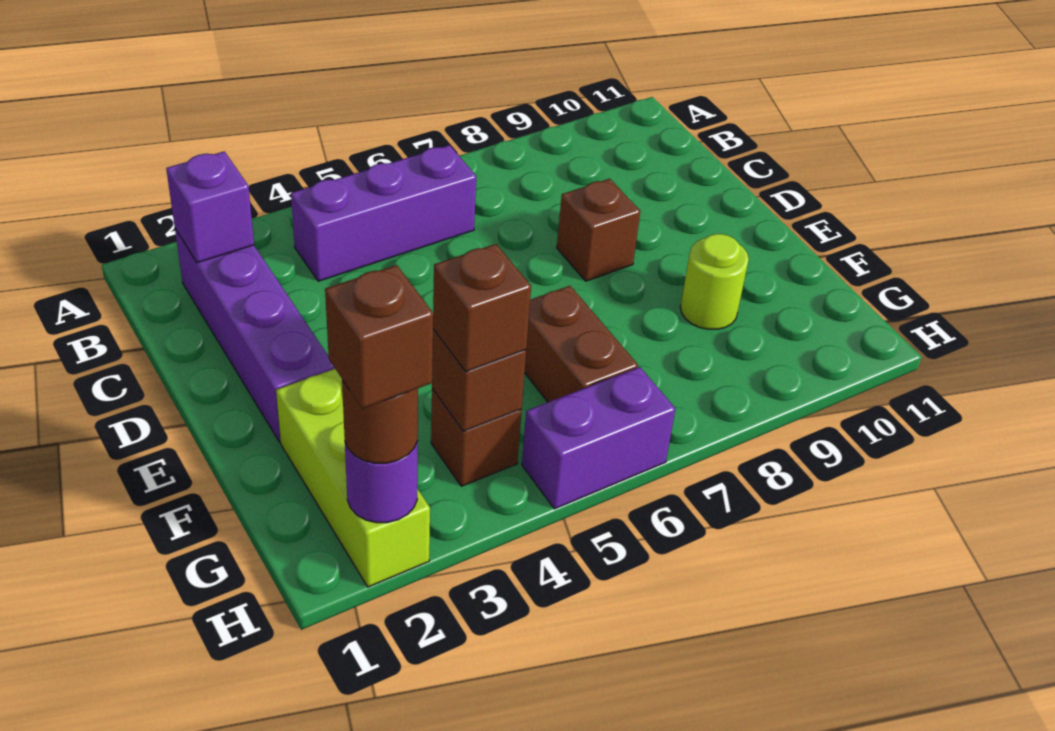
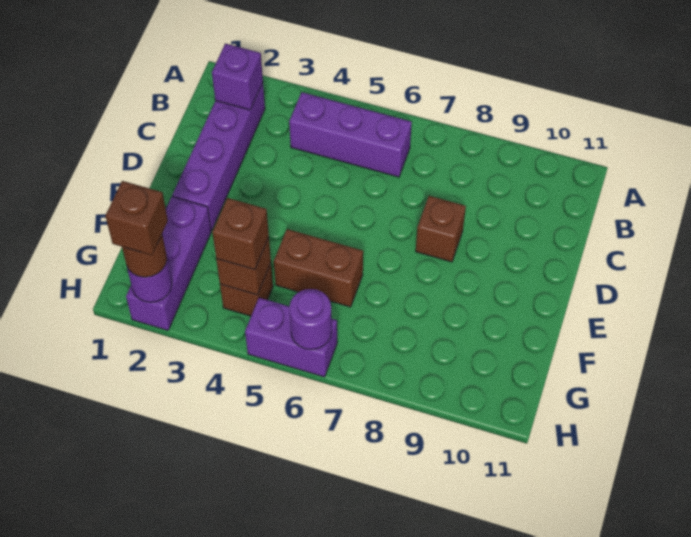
lime 1x3 brick [276,369,430,587] -> purple 1x3 brick [126,197,211,330]
brown 1x2 brick [525,286,638,402] -> brown 1x2 brick turned to [274,229,363,307]
lime 1x1 round brick [680,234,749,329] -> none
none -> purple 1x1 round brick [289,289,332,350]

